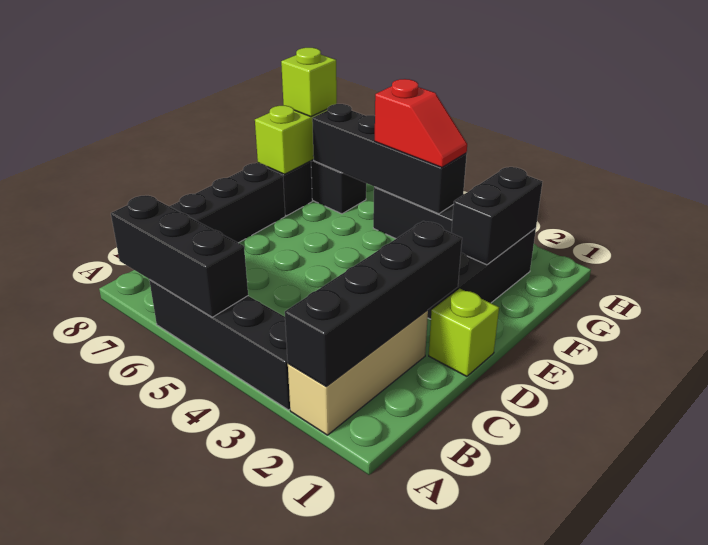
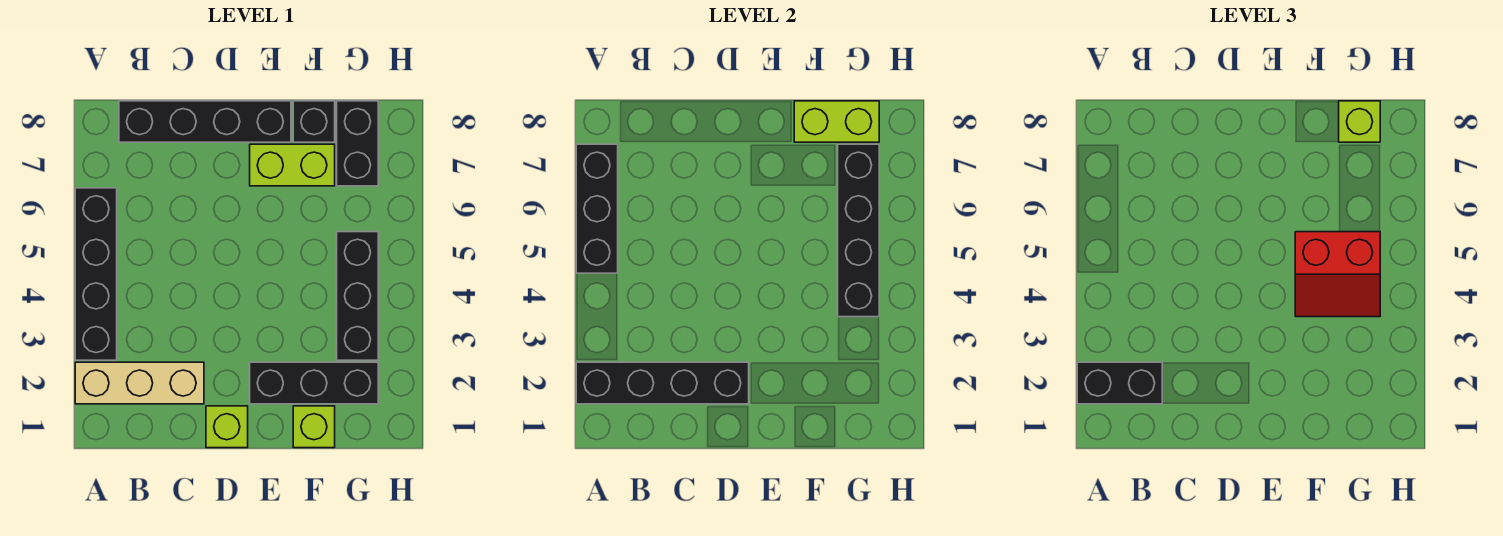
none -> lime 1x2 brick [250,144,335,186]
none -> lime 1x1 brick [293,406,335,448]
black 1x2 brick [451,167,542,265] -> black 1x2 brick moved to [1077,362,1162,404]
red 1x2 slope [375,79,467,167] -> red 2x2 slope [1295,232,1380,317]

